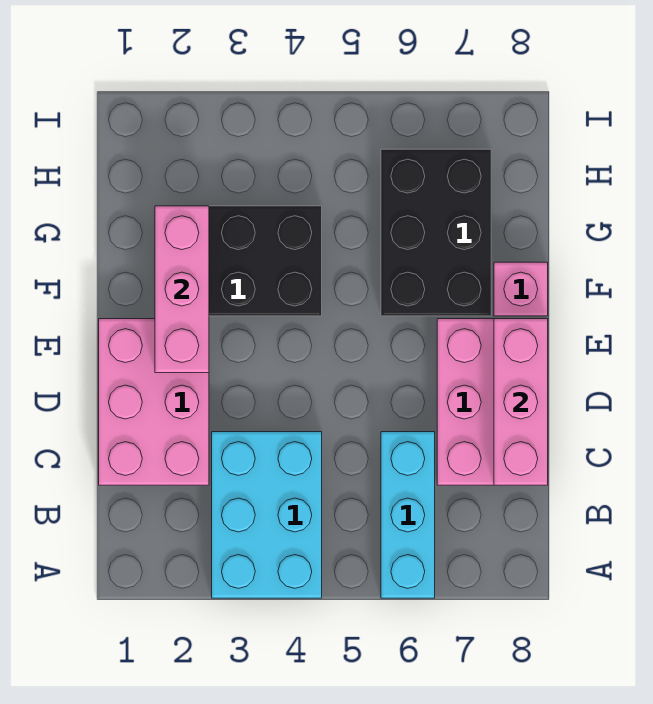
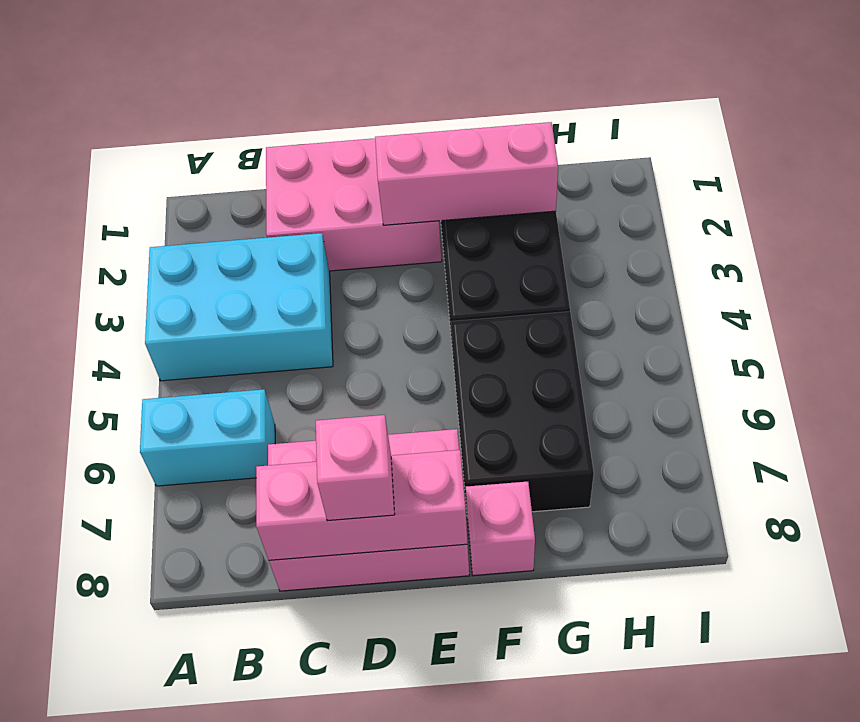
cyan 1x3 brick [381,432,435,598] -> cyan 1x2 brick [140,389,275,486]
none -> pink 1x1 brick [316,415,395,521]
black 2x3 brick [381,149,491,316] -> black 2x3 brick turned to [451,312,594,512]

